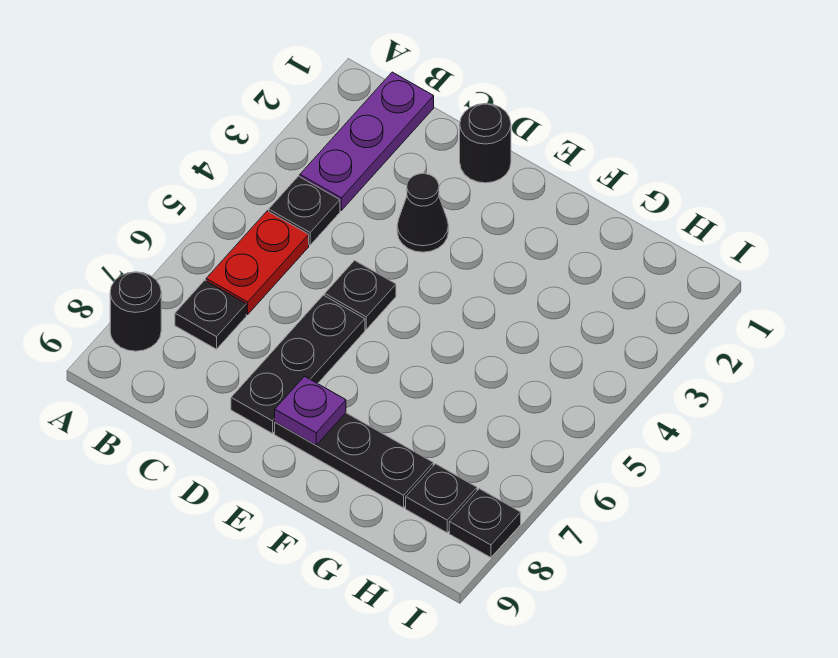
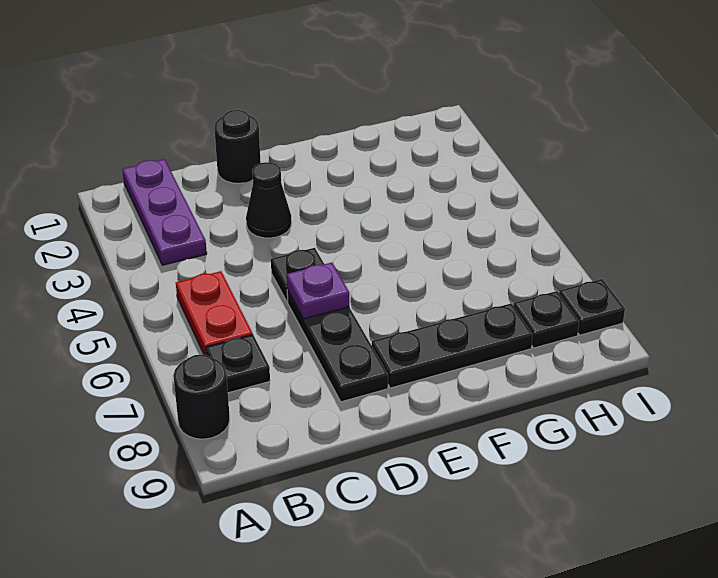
black 1x1 plate [269,176,340,245] -> none
purple 1x1 plate [275,376,346,445] -> purple 1x1 plate moved to [287,263,349,319]

